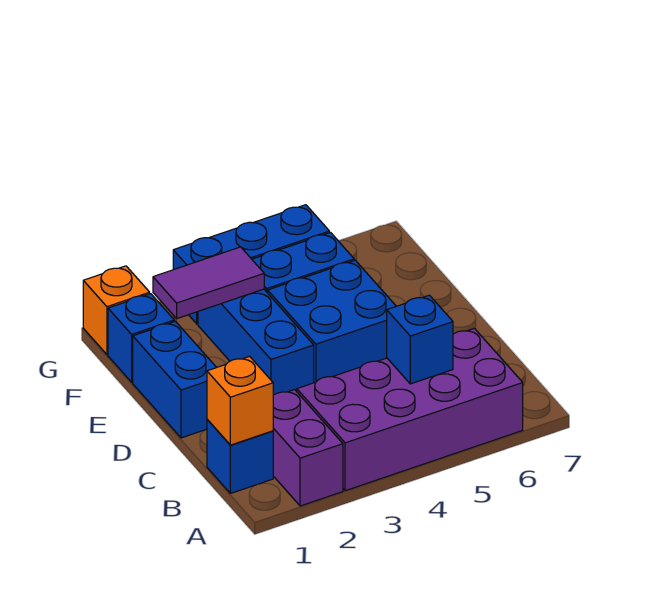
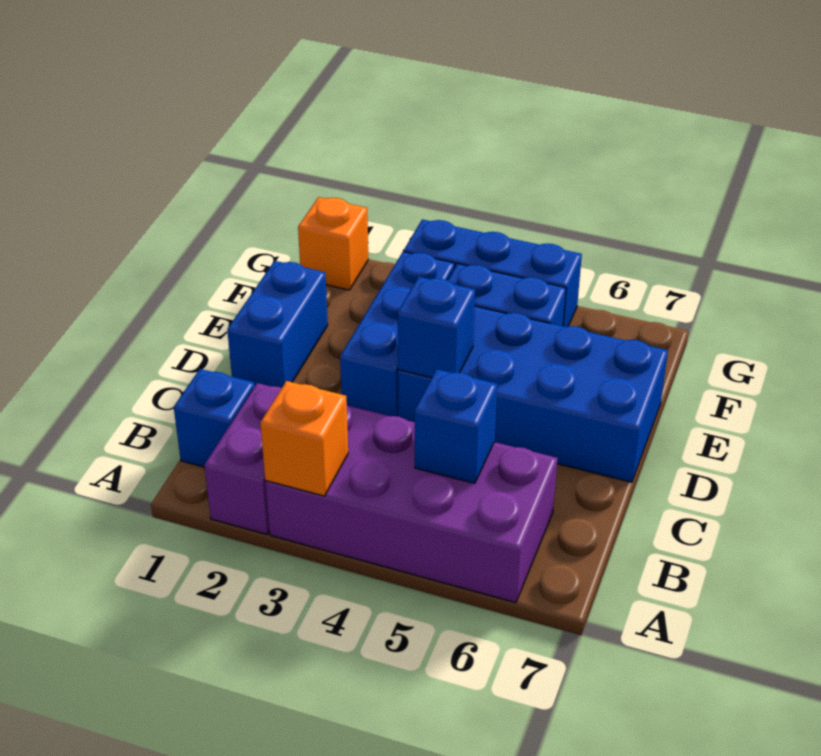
orange 1x1 brick [207,356,273,445] -> orange 1x1 brick moved to [260,381,348,496]
blue 2x2 brick [268,260,396,383] -> blue 2x4 brick [398,306,668,482]
blue 1x1 brick [108,294,174,382] -> blue 1x1 brick moved to [398,277,475,378]
purple 1x2 tile [153,247,264,319] -> none

